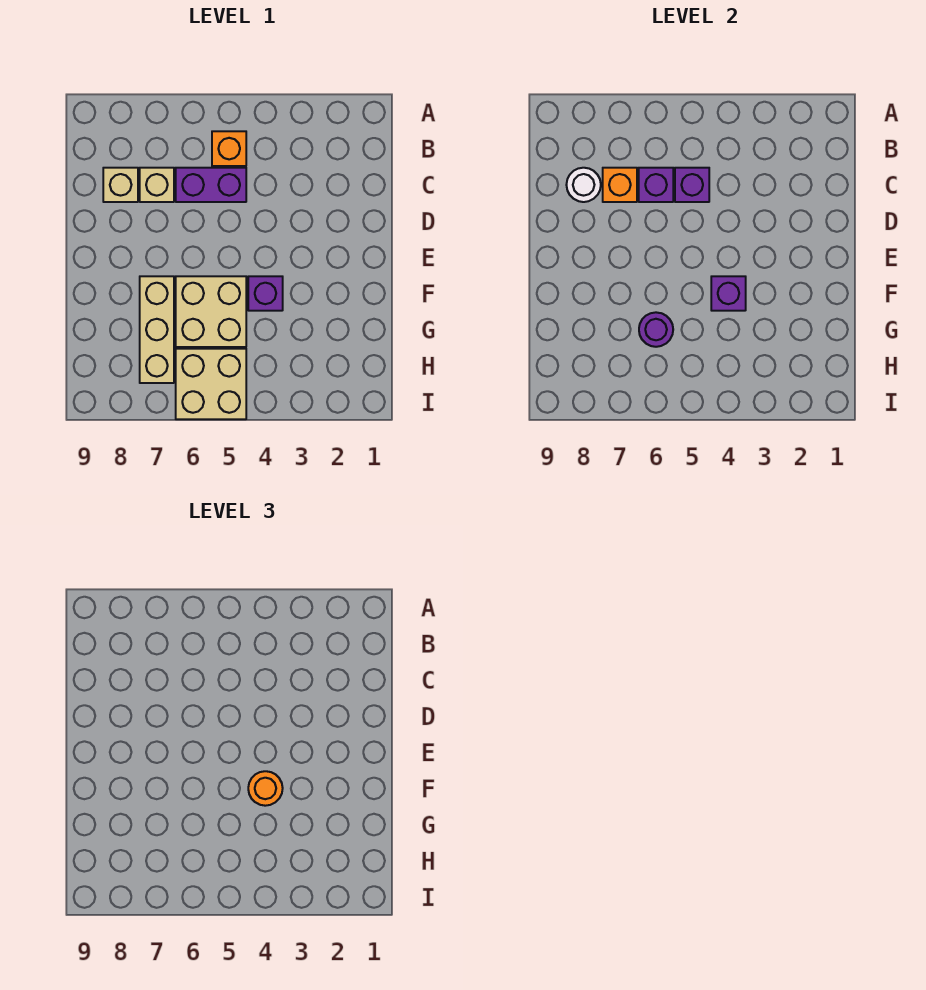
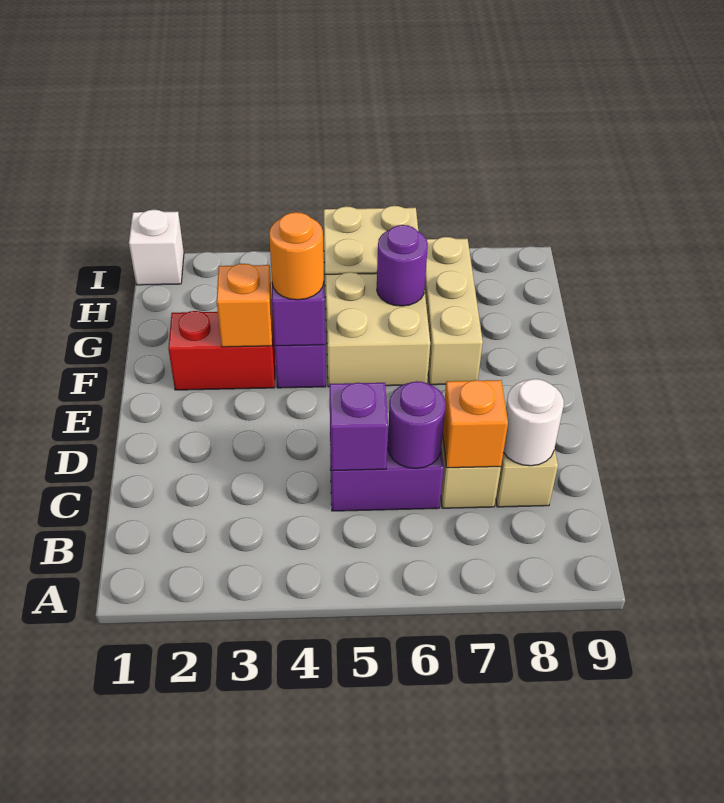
orange 1x1 brick [212,131,246,166] -> orange 1x1 brick moved to [217,264,273,347]
purple 1x1 brick [639,168,673,202] -> purple 1x1 round brick [387,381,446,469]
none -> red 1x2 brick [168,311,275,390]
none -> white 1x1 brick [129,210,184,285]

